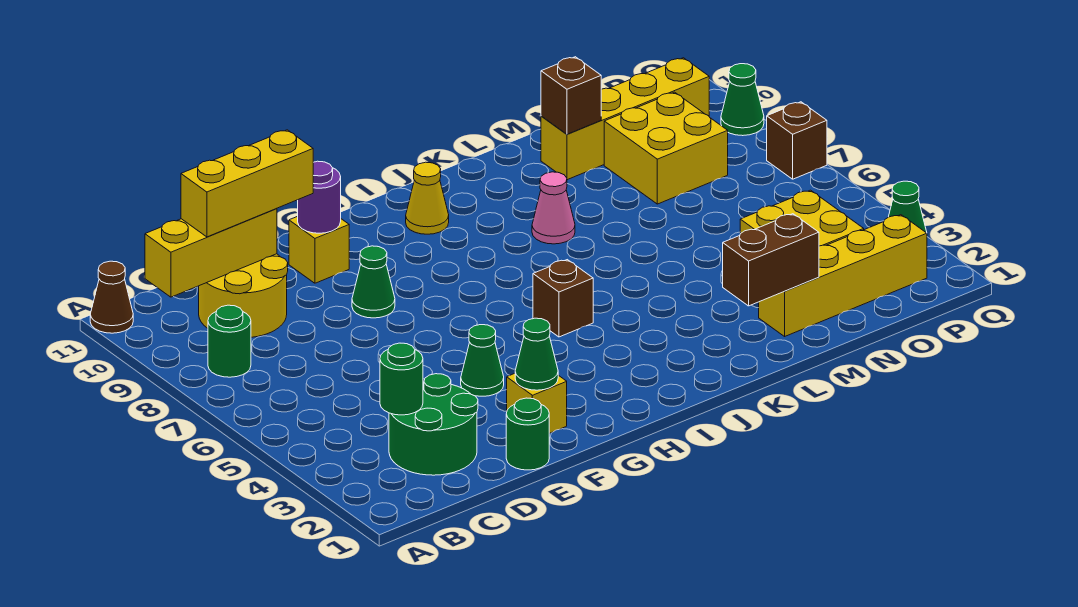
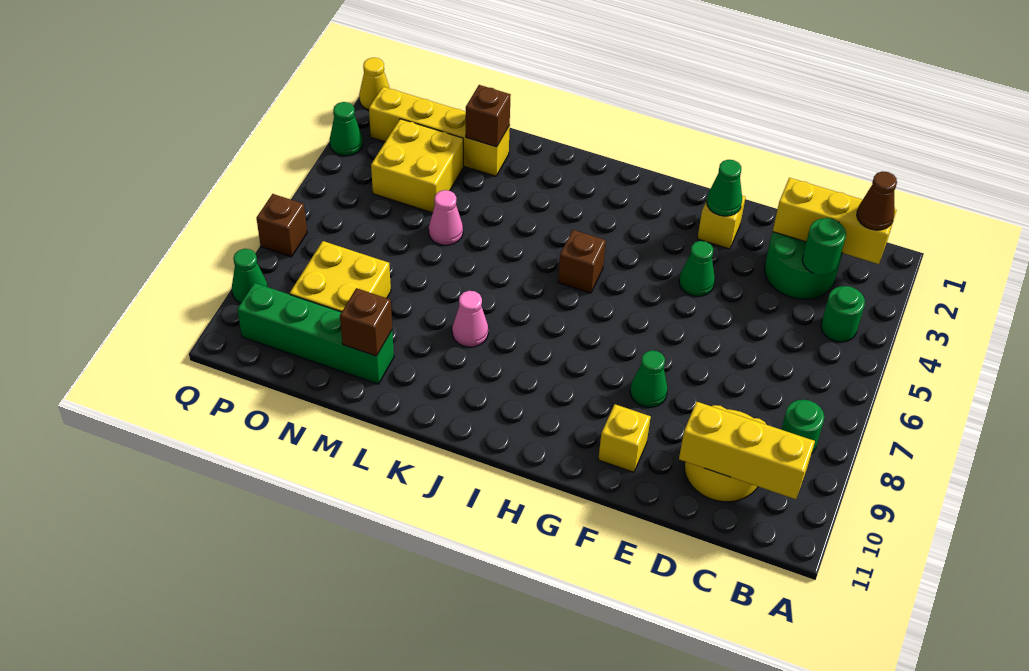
brown 1x1 cone [90,261,133,333] -> brown 1x1 cone moved to [857,171,897,230]
yellow 1x3 brick [181,130,313,237] -> yellow 1x3 brick moved to [773,178,897,264]
green 1x1 round brick [506,398,549,470] -> green 1x1 round brick moved to [821,286,865,342]
purple 1x1 round brick [298,161,341,233] -> none
yellow 1x1 cone [406,162,449,234] -> yellow 1x1 cone moved to [359,58,390,110]
brown 1x2 brick [723,214,819,306] -> brown 1x1 brick [466,85,511,147]
none -> pink 1x1 cone [429,190,463,245]
yellow 1x4 brick [541,58,709,180] -> green 1x4 brick [237,283,394,384]

